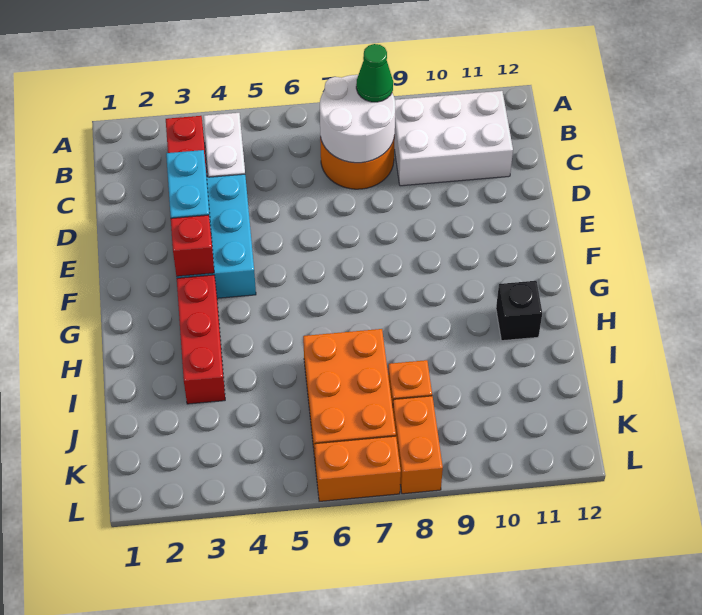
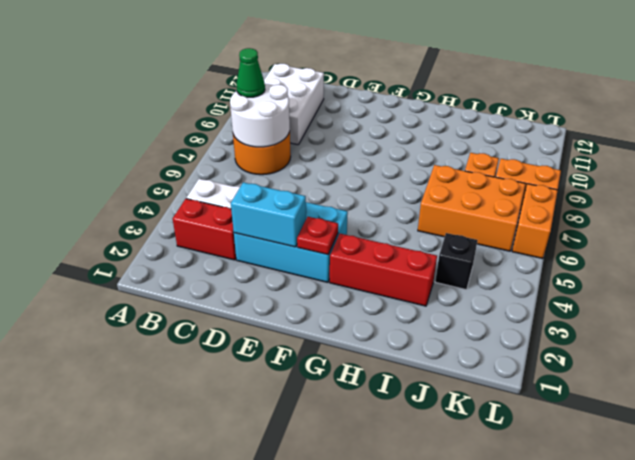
red 1x1 brick [171,215,214,276] -> red 1x1 plate [297,217,338,255]
black 1x1 brick [496,281,542,341] -> black 1x1 brick moved to [435,233,478,290]

